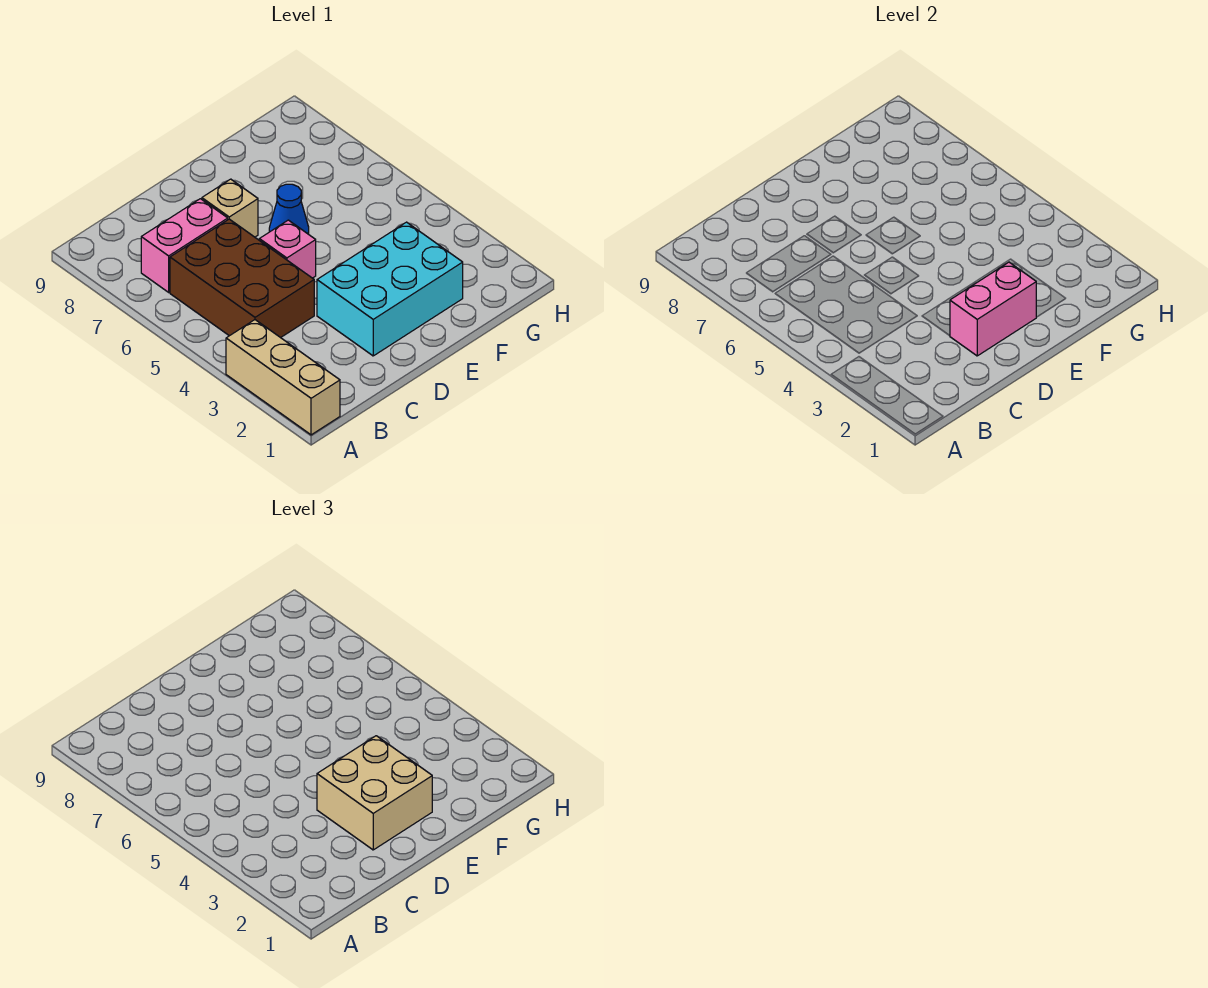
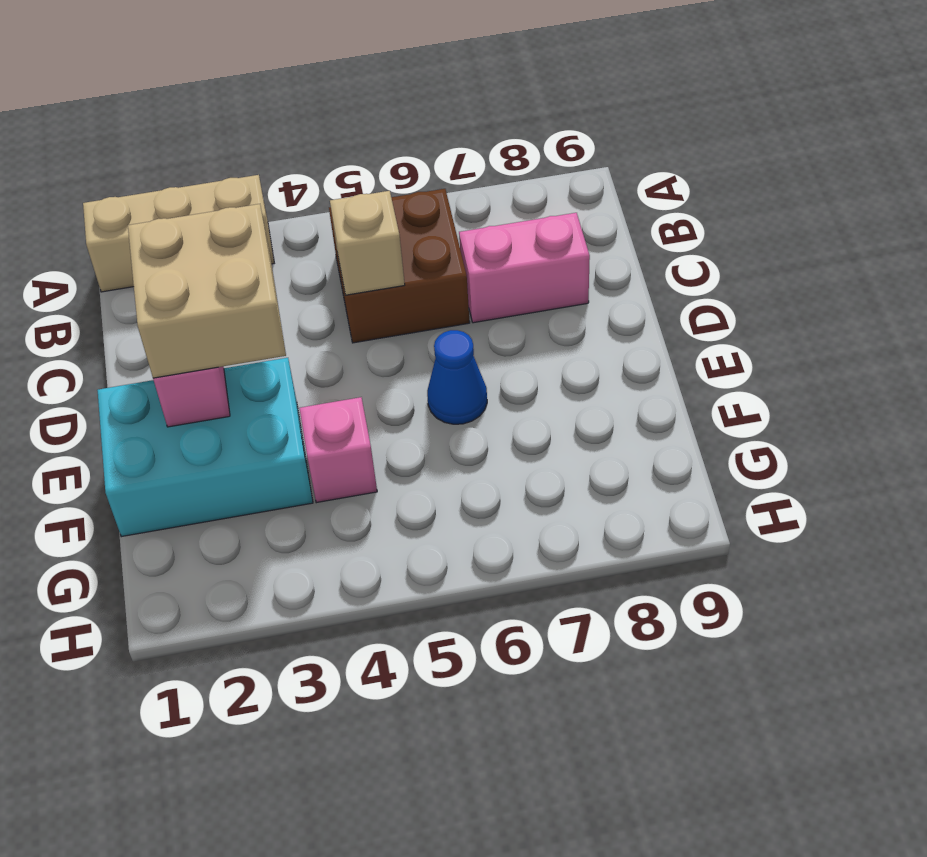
brown 2x3 brick [170,219,314,338] -> brown 2x2 brick [329,189,470,343]
pink 1x2 brick [141,199,228,292] -> pink 1x2 brick turned to [459,213,590,323]
cyan 2x3 brick [317,222,463,356] -> cyan 2x3 brick turned to [97,358,313,537]
pink 1x1 brick [259,220,316,278] -> pink 1x1 brick moved to [300,397,377,503]
tan 1x1 brick [202,179,258,237] -> tan 1x1 brick moved to [330,191,405,295]

